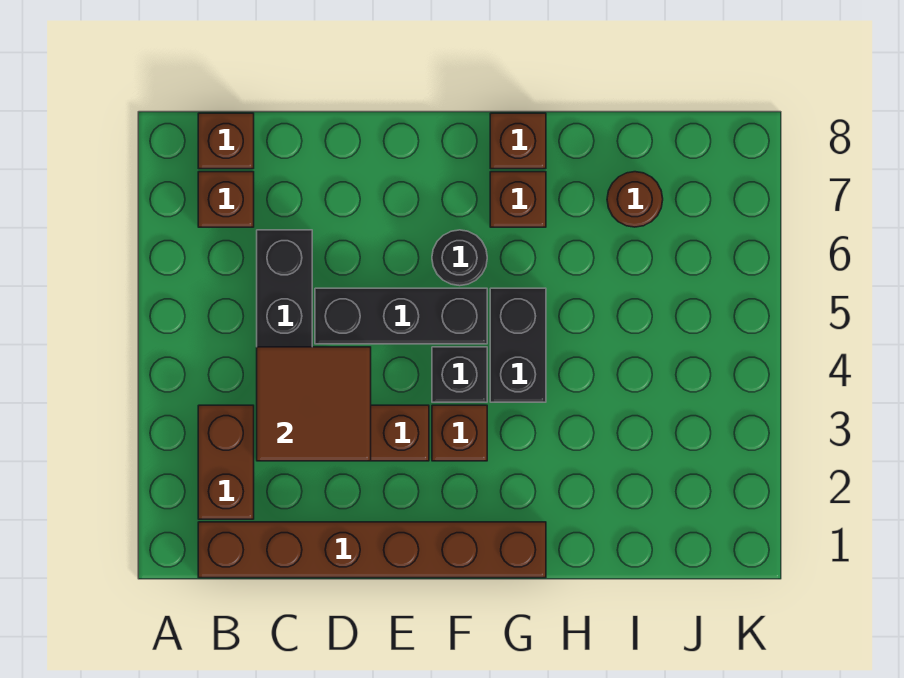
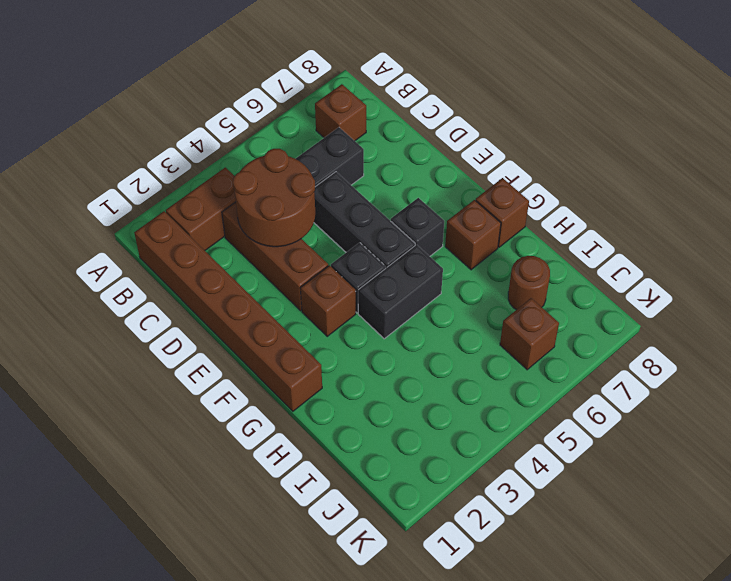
brown 1x1 brick [198,113,254,169] -> brown 1x1 brick moved to [500,298,559,370]
brown 2x2 tile [257,347,371,461] -> brown 2x2 round brick [233,149,315,247]
black 1x1 round brick [432,230,487,286] -> black 1x1 brick [391,198,444,256]

